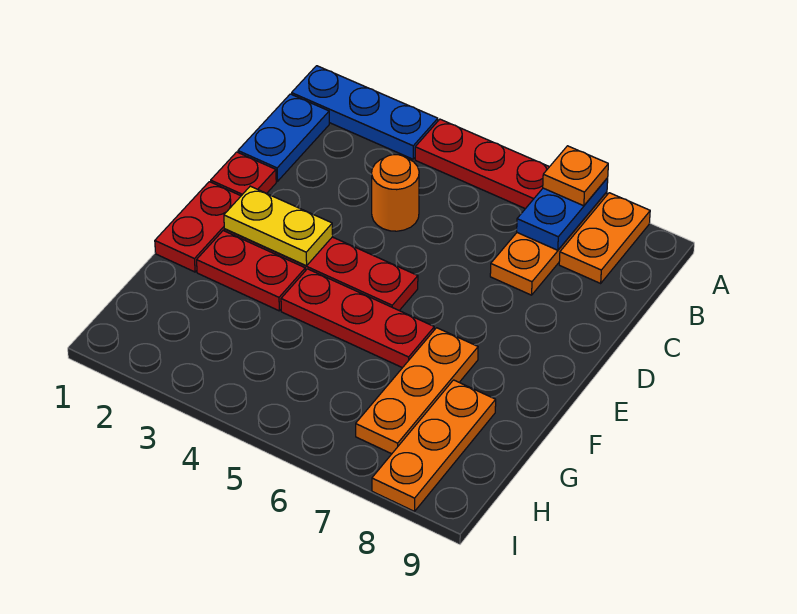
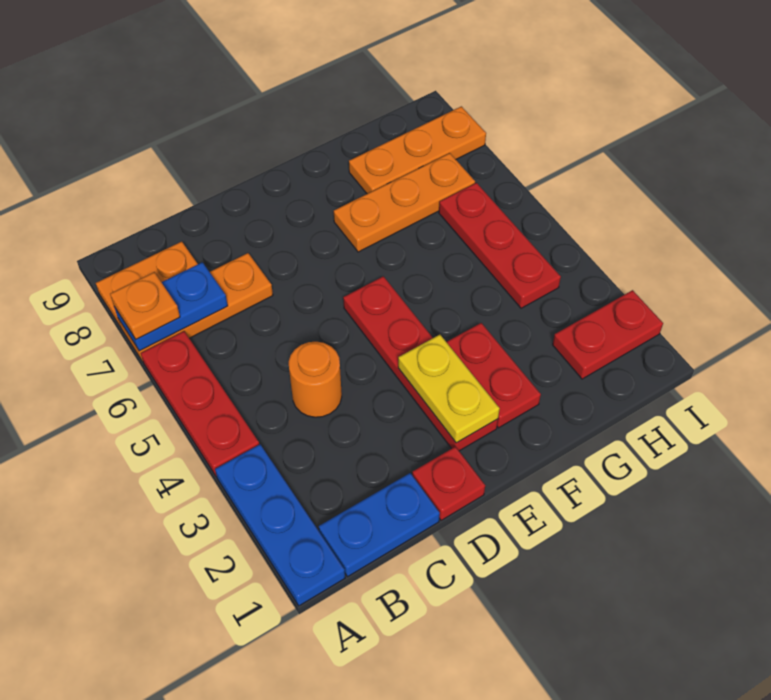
red 1x2 plate [155,182,241,272] -> red 1x2 plate moved to [553,290,663,379]
red 1x3 plate [281,269,434,368] -> red 1x3 plate moved to [439,183,561,308]

